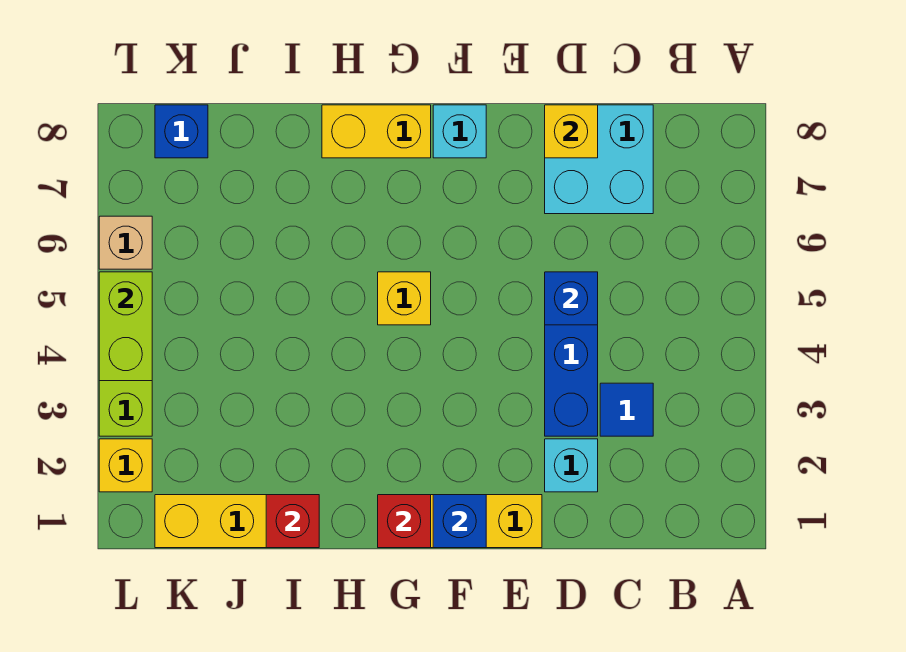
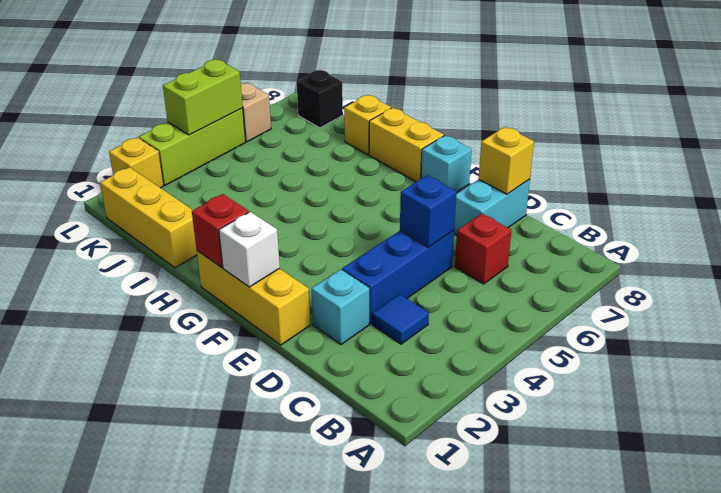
cyan 2x2 brick [545,105,653,214] -> cyan 1x2 brick [454,179,530,235]
blue 1x1 brick [433,495,486,548] -> white 1x1 brick [219,212,280,287]
yellow 1x1 brick [378,272,431,325] -> yellow 1x1 brick moved to [344,95,391,155]
red 1x1 brick [266,495,319,548] -> red 1x1 brick moved to [455,214,511,284]
blue 1x1 brick [155,105,208,158] -> black 1x1 brick [297,70,343,128]

